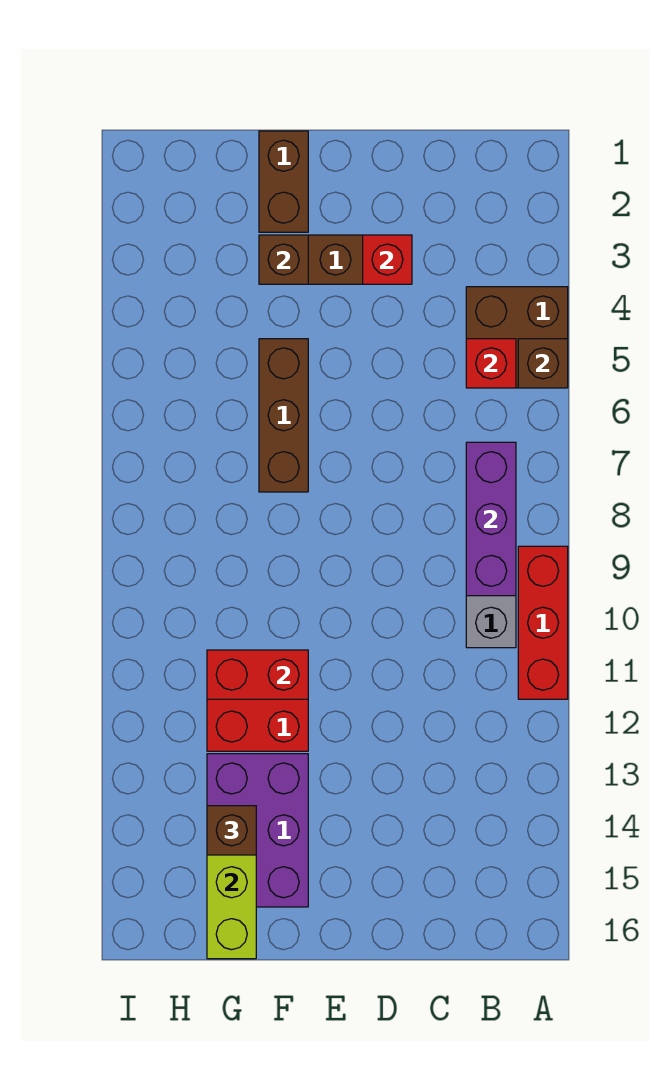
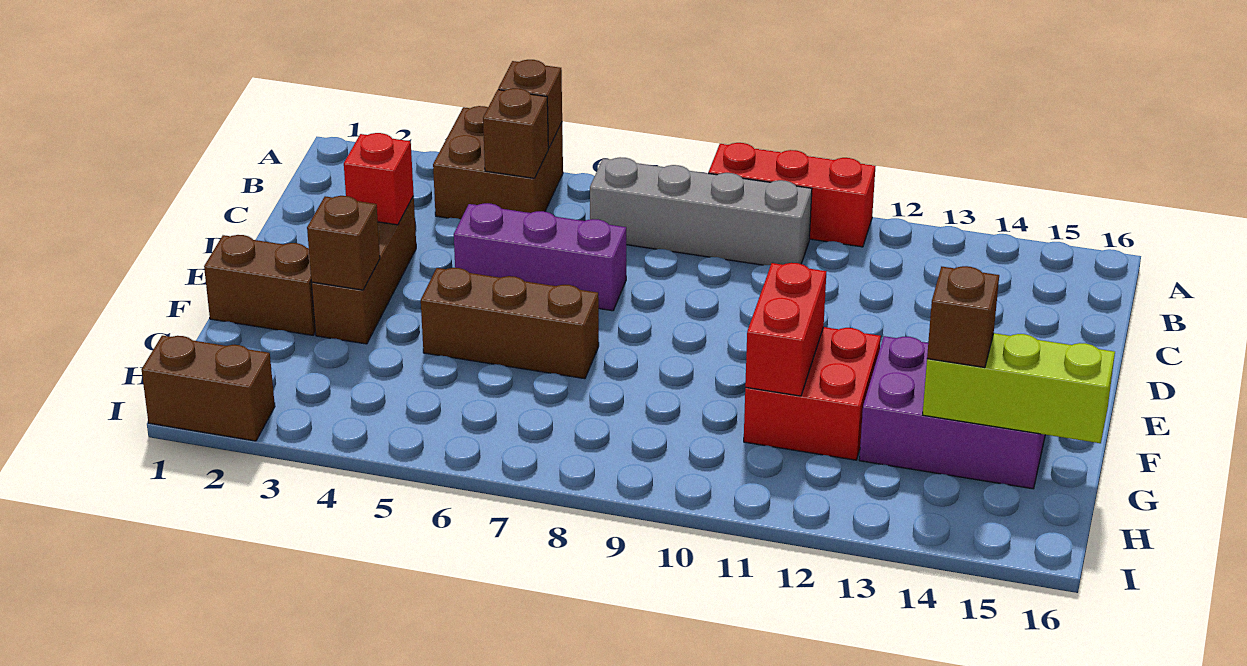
red 1x1 brick [466,339,516,388] -> brown 1x1 brick [483,88,548,178]
purple 1x3 brick [466,442,516,596] -> purple 1x3 brick moved to [454,203,626,311]
none -> brown 1x2 brick [142,336,275,441]

